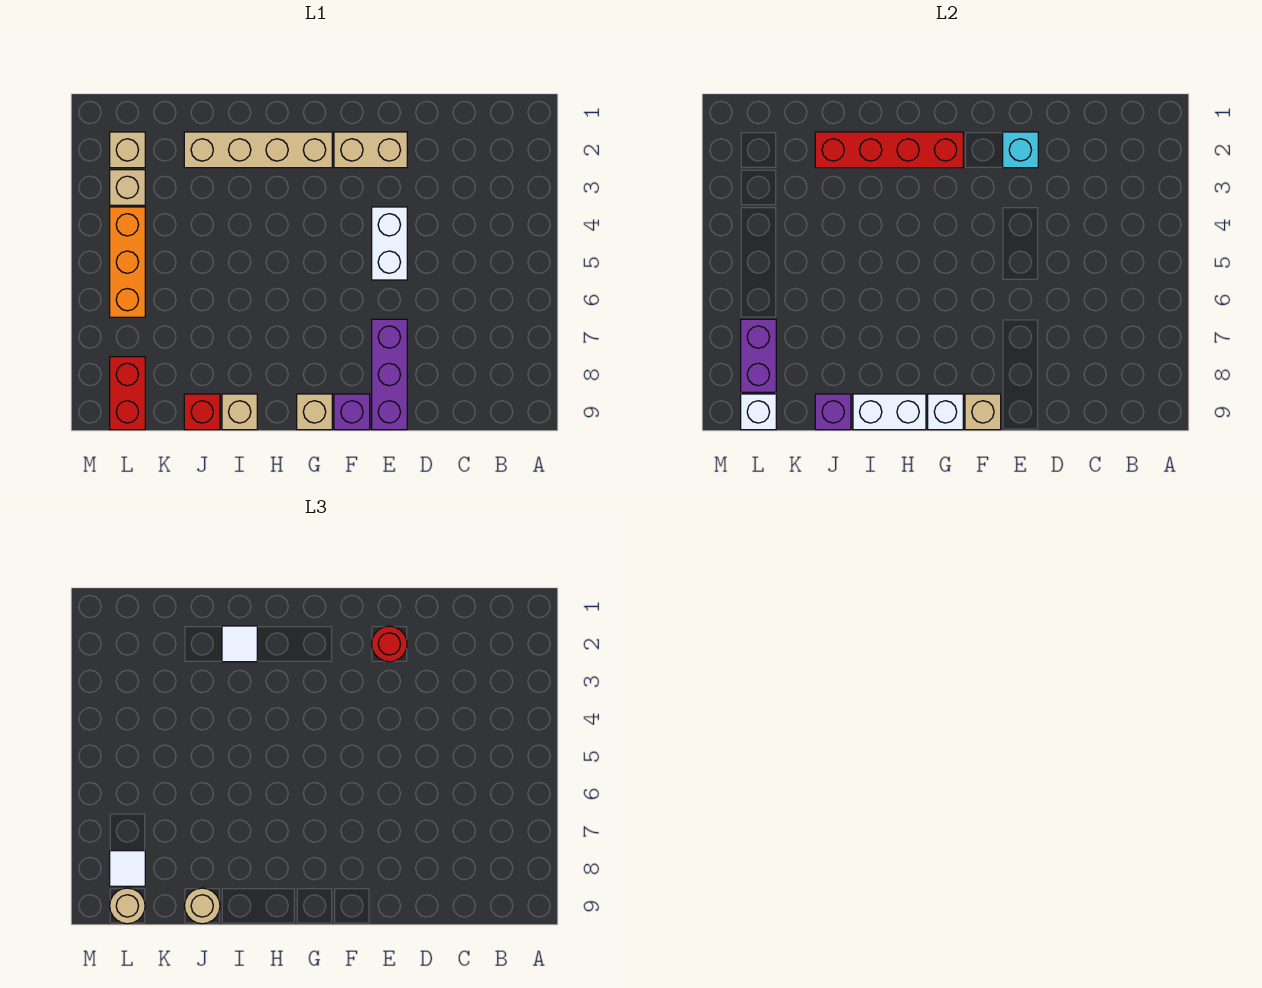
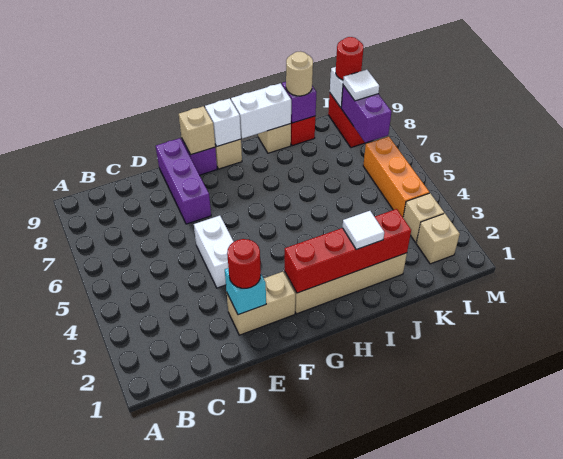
tan 1x1 round brick [110,888,145,924] -> red 1x1 round brick [336,37,363,80]

